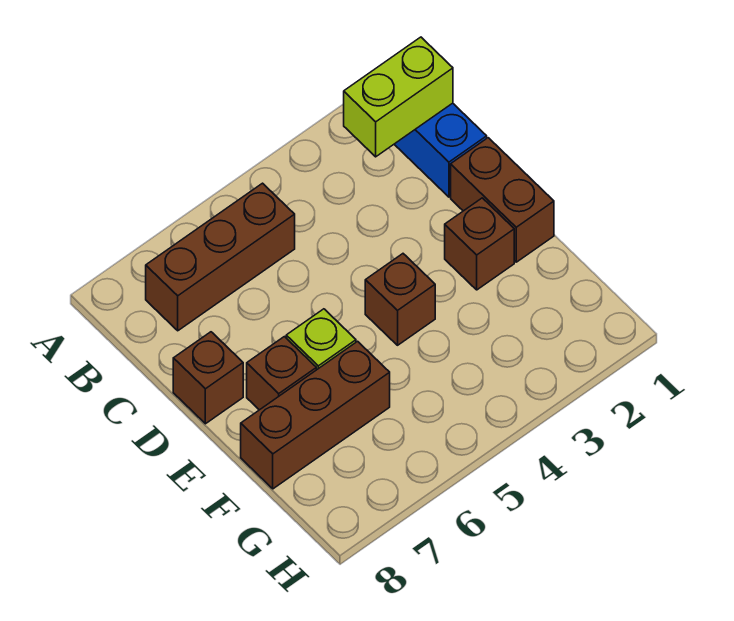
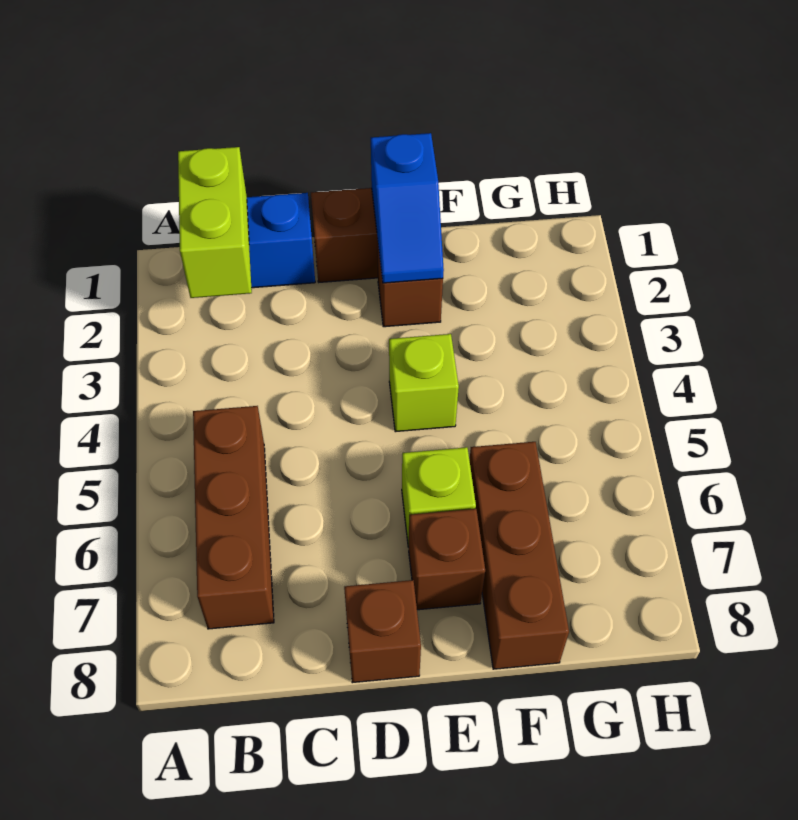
none -> blue 1x2 slope [371,133,444,283]
brown 1x1 brick [365,254,435,345] -> lime 1x1 brick [389,334,459,432]

